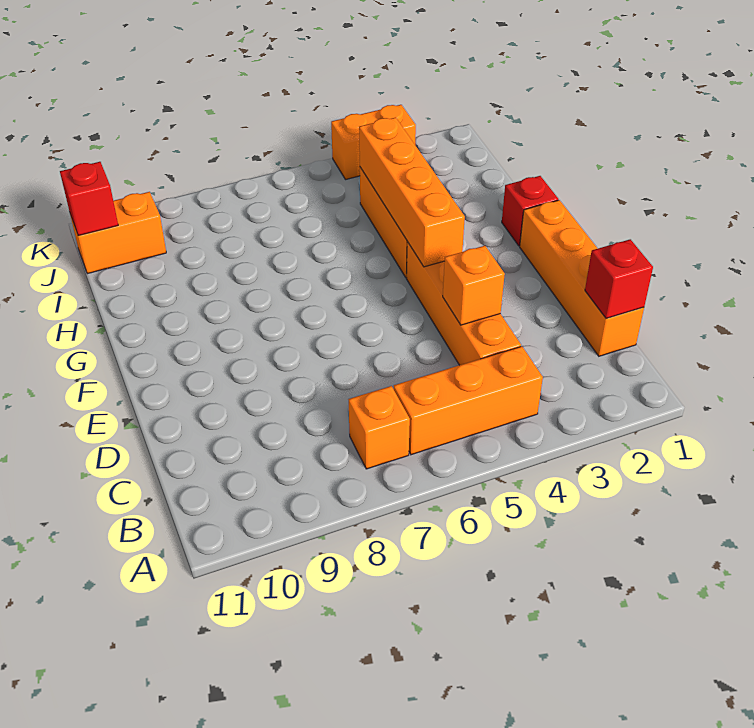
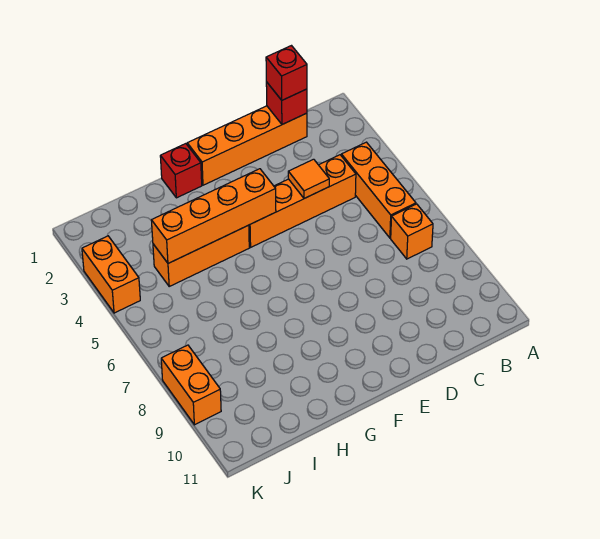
orange 1x1 brick [443,246,505,325] -> orange 1x1 tile [288,159,329,198]
orange 1x2 brick [70,192,166,274] -> orange 1x2 brick moved to [161,345,221,425]
red 1x1 brick [60,162,118,236] -> red 1x1 brick moved to [266,46,307,100]

